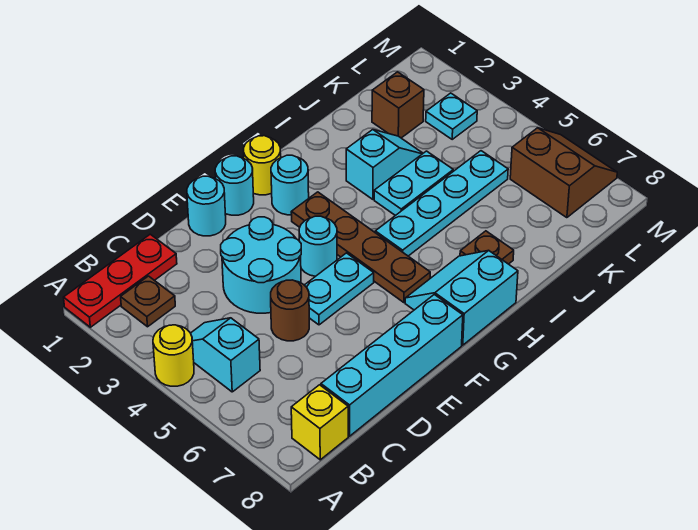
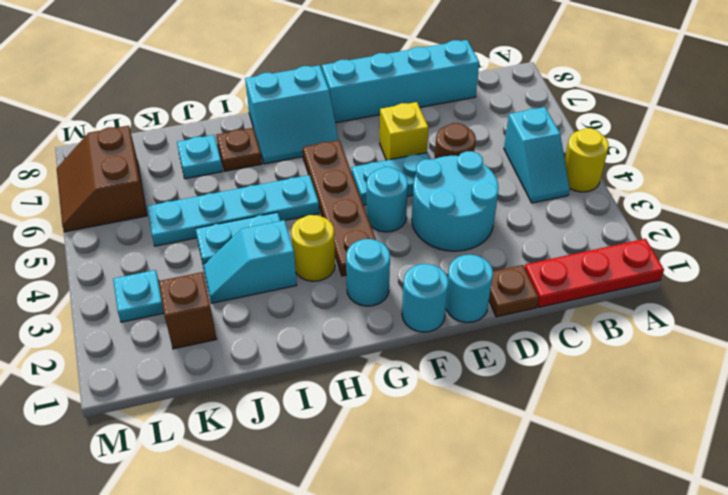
brown 1x1 plate [121,276,175,327] -> brown 1x1 plate moved to [489,265,539,317]
yellow 1x1 brick [291,385,348,460] -> yellow 1x1 brick moved to [380,102,429,160]
yellow 1x1 round brick [244,136,281,195] -> yellow 1x1 round brick moved to [291,215,335,281]
none -> cyan 1x1 plate [177,135,222,179]

